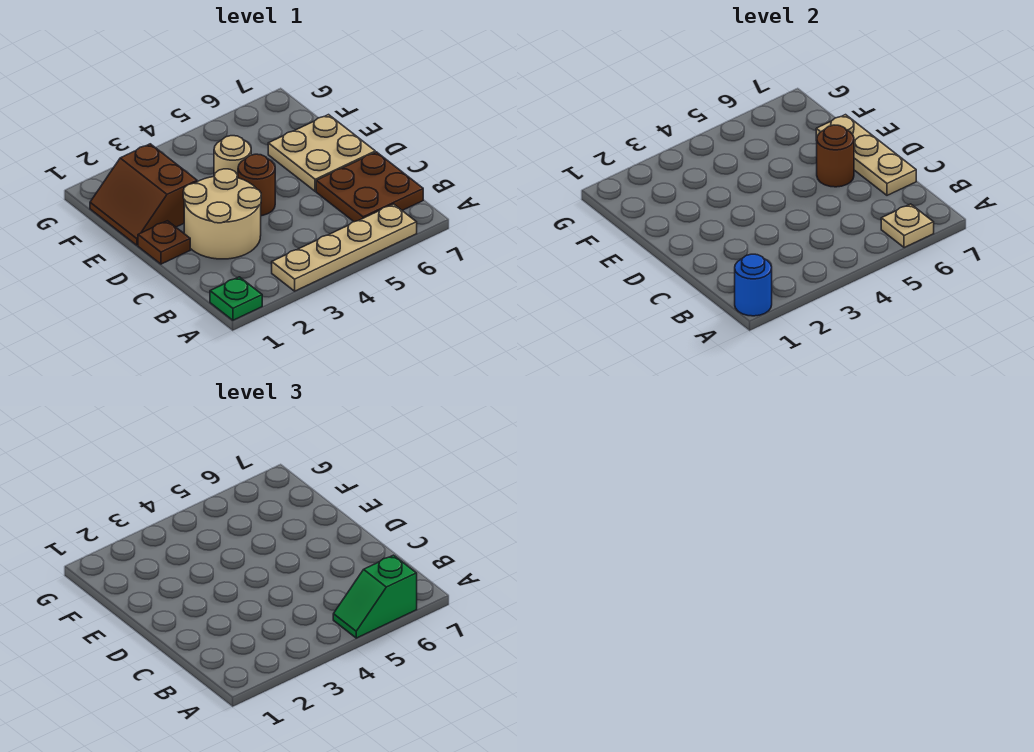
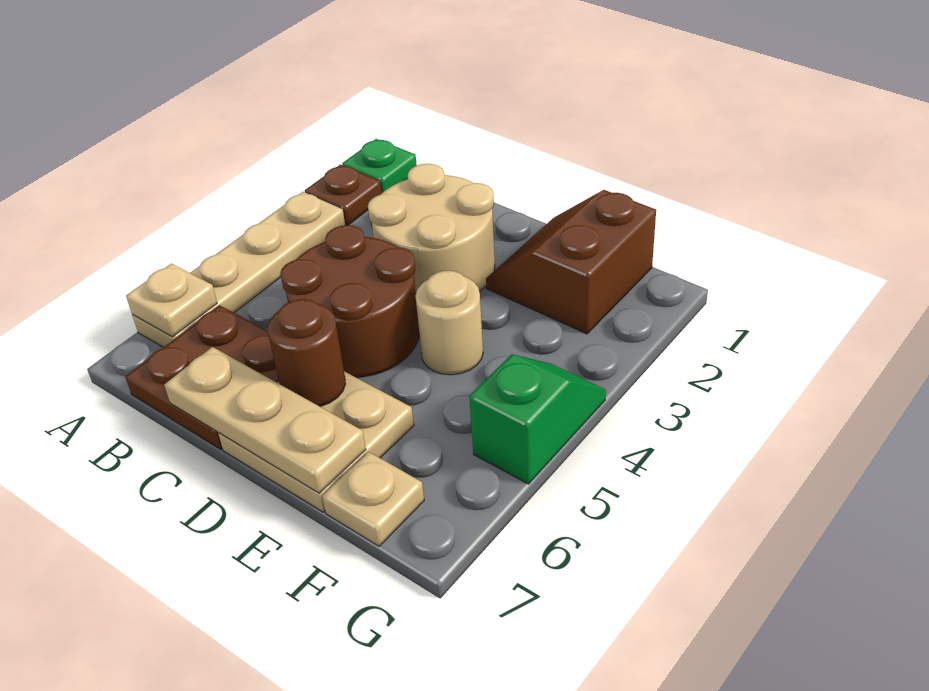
blue 1x1 round brick [735,254,772,316] -> none
green 1x2 slope [333,555,417,638] -> green 1x2 slope moved to [469,355,606,484]
brown 1x1 plate [138,221,190,264] -> brown 1x1 plate moved to [305,165,382,225]
brown 1x1 round brick [238,154,275,216] -> brown 2x2 round brick [280,225,419,378]
brown 2x2 slope [90,144,197,245] -> brown 2x2 slope turned to [486,190,656,334]
none -> tan 1x1 plate [322,452,424,546]

